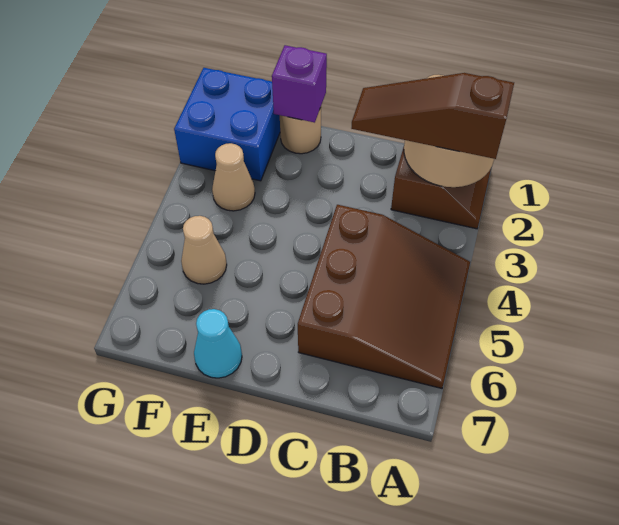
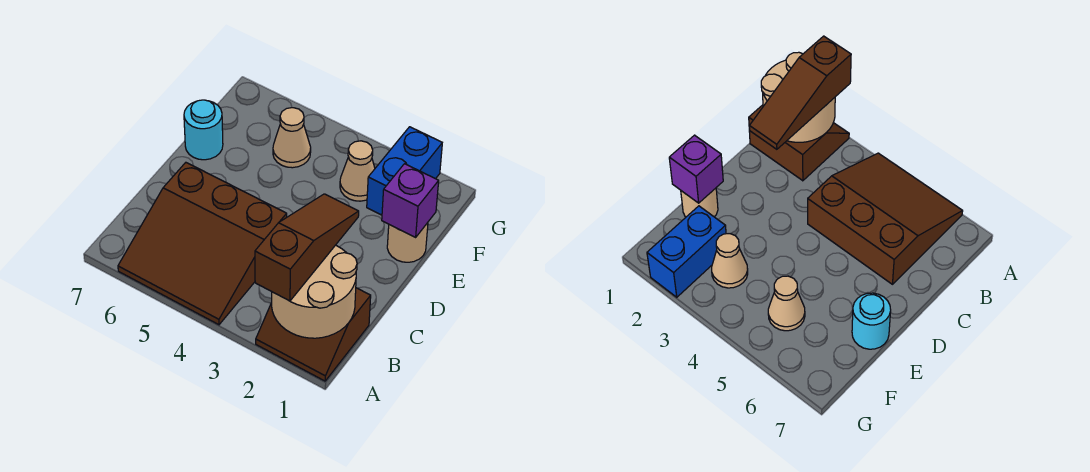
cyan 1x1 cone [194,309,242,378] -> cyan 1x1 round brick [184,100,223,160]
blue 2x2 brick [174,68,280,181] -> blue 1x2 brick [367,127,442,215]

